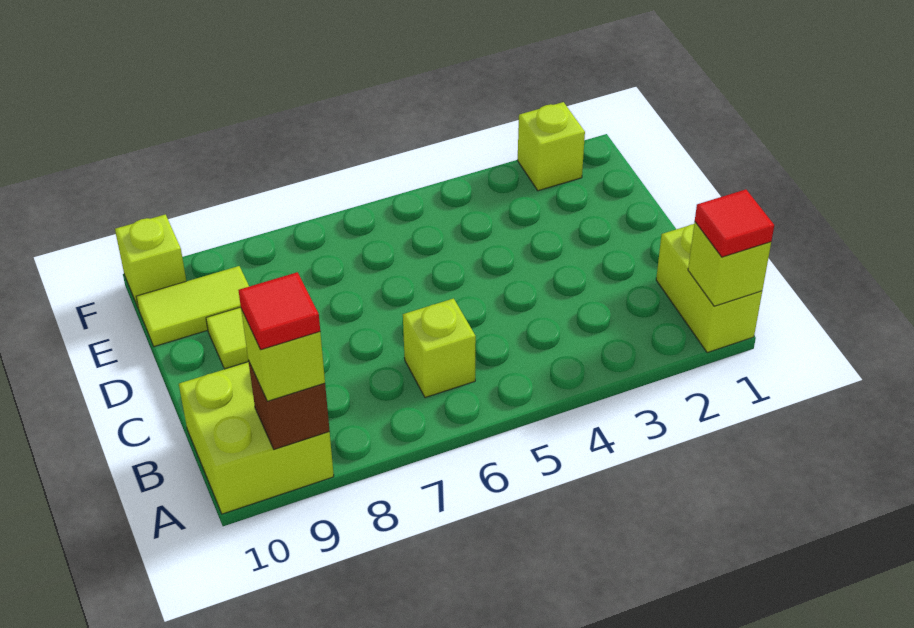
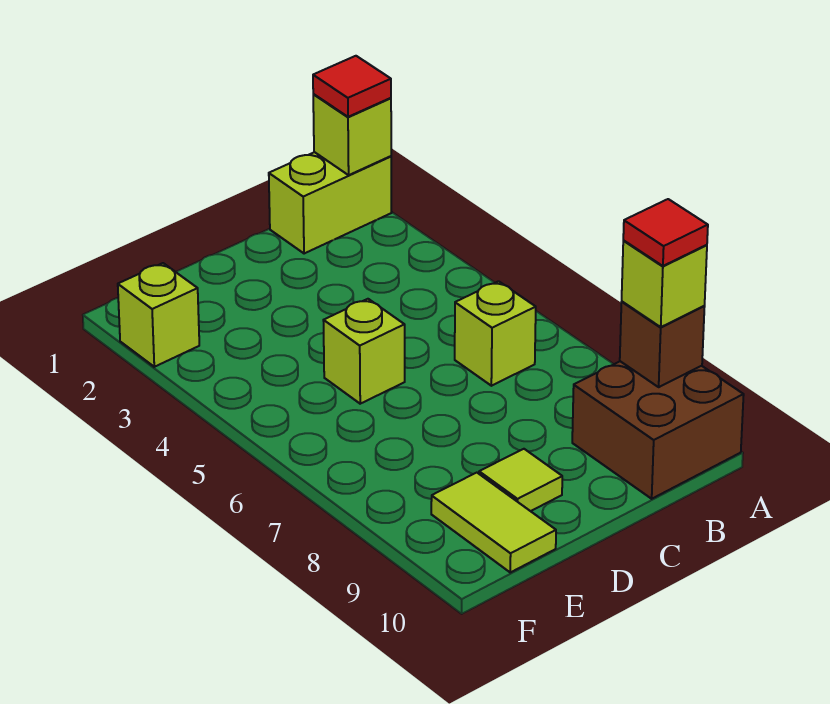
lime 2x2 brick [179,362,334,514] -> brown 2x2 brick [572,361,744,499]
lime 1x1 brick [115,214,186,309] -> lime 1x1 brick moved to [323,299,405,404]

